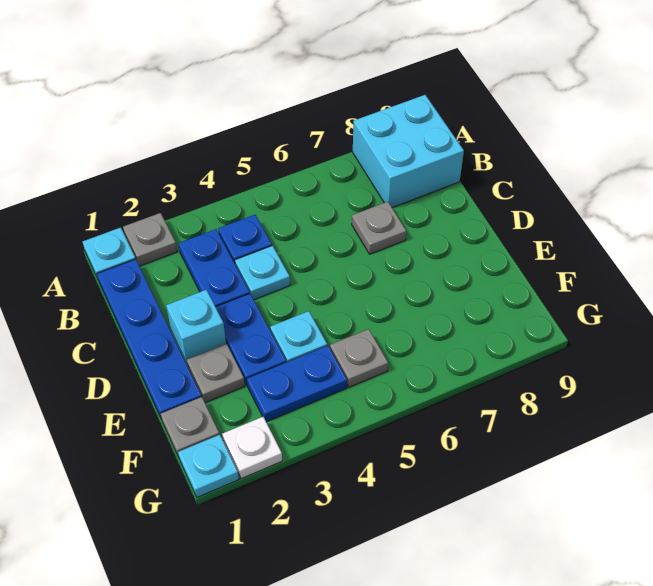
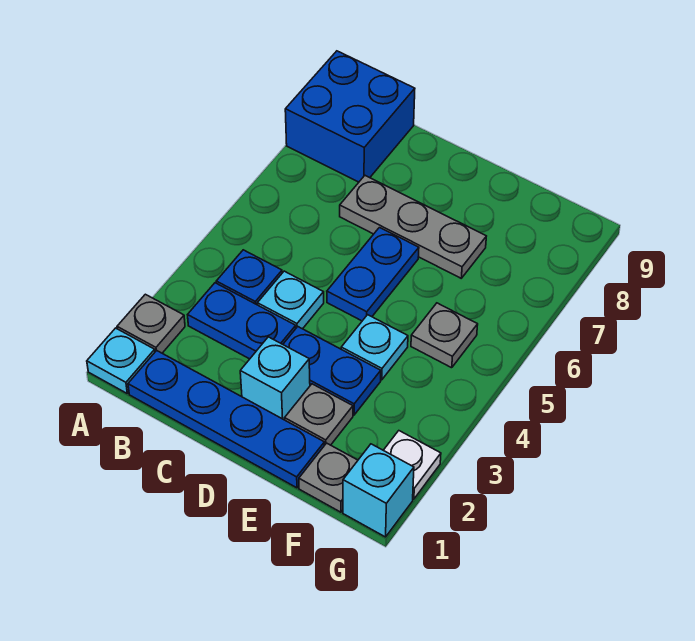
cyan 2x2 brick [353,95,464,208] -> blue 2x2 brick [285,51,415,182]
grey 1x1 plate [352,202,406,254] -> grey 1x3 plate [340,176,486,278]
blue 1x2 plate [247,346,347,422] -> blue 1x2 plate moved to [327,228,419,321]
cyan 1x1 plate [178,435,239,497] -> cyan 1x1 brick [343,444,414,537]

